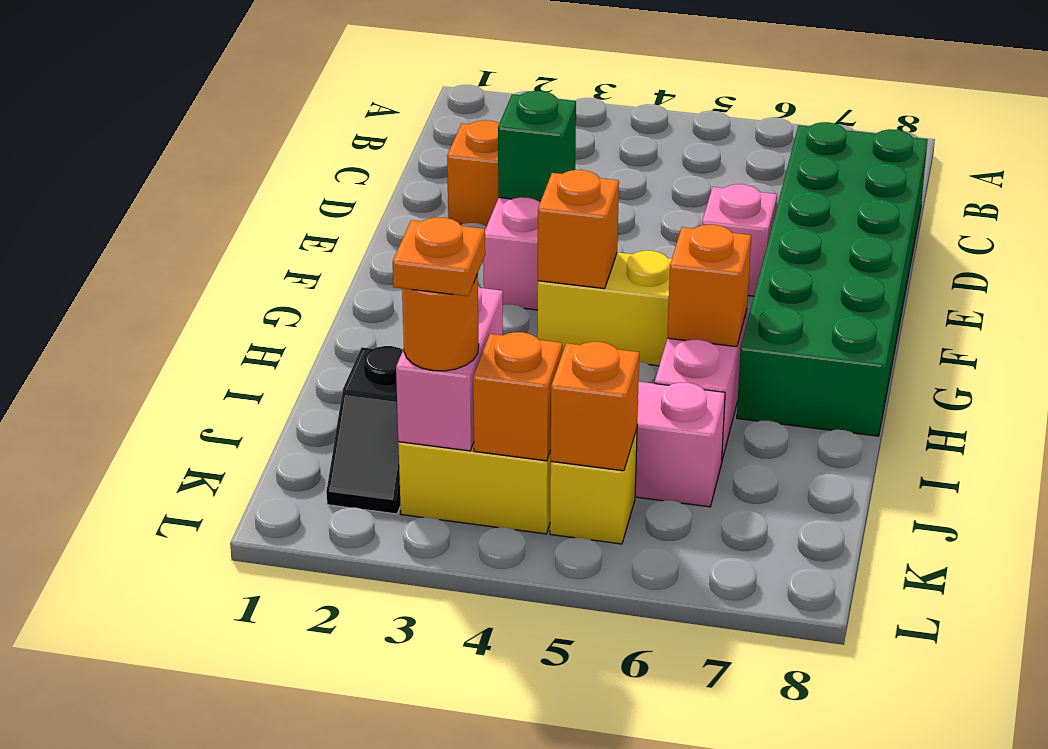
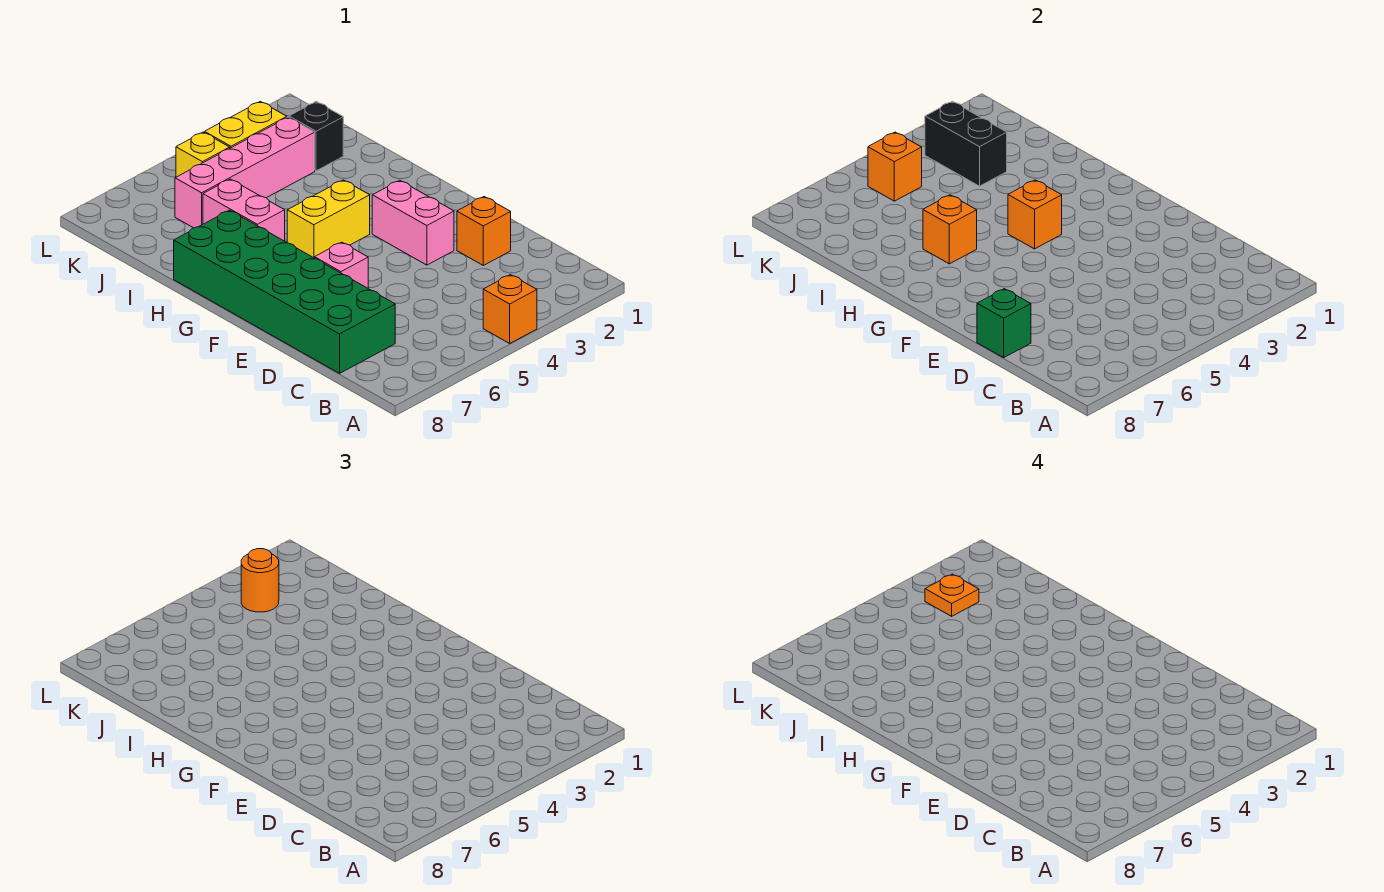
green 1x1 brick [498,91,576,202] -> green 1x1 brick moved to [977,289,1031,358]
pink 1x2 brick [396,286,503,451] -> black 1x2 brick [925,101,1007,186]
orange 1x1 brick [473,332,563,461] -> orange 1x1 brick moved to [483,275,537,343]

